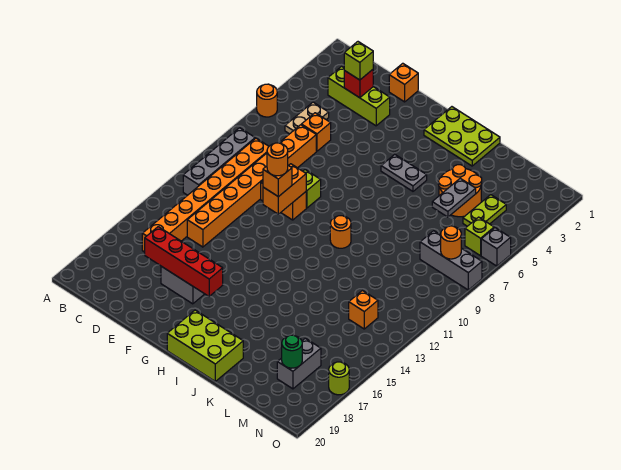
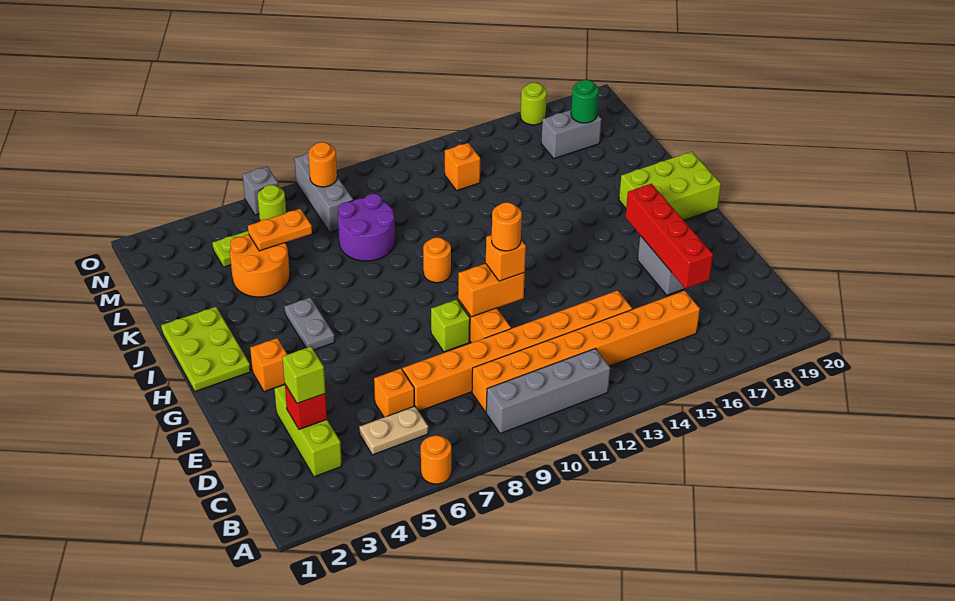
orange 1x1 brick [389,63,418,102] -> orange 1x1 brick moved to [250,338,287,392]
lime 2x3 brick [167,310,243,381] -> lime 2x3 brick turned to [619,152,721,220]
none -> purple 2x2 round brick [338,194,395,261]
grey 1x2 plate [432,178,476,217] -> orange 1x2 plate [248,209,312,251]
lime 1x1 brick [465,217,494,256] -> lime 1x1 round brick [258,185,286,221]

